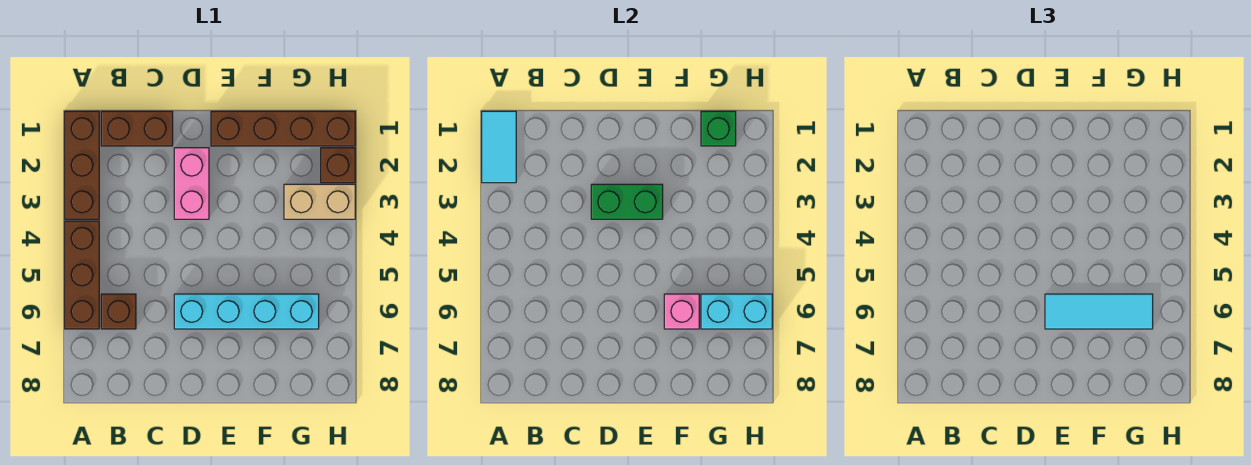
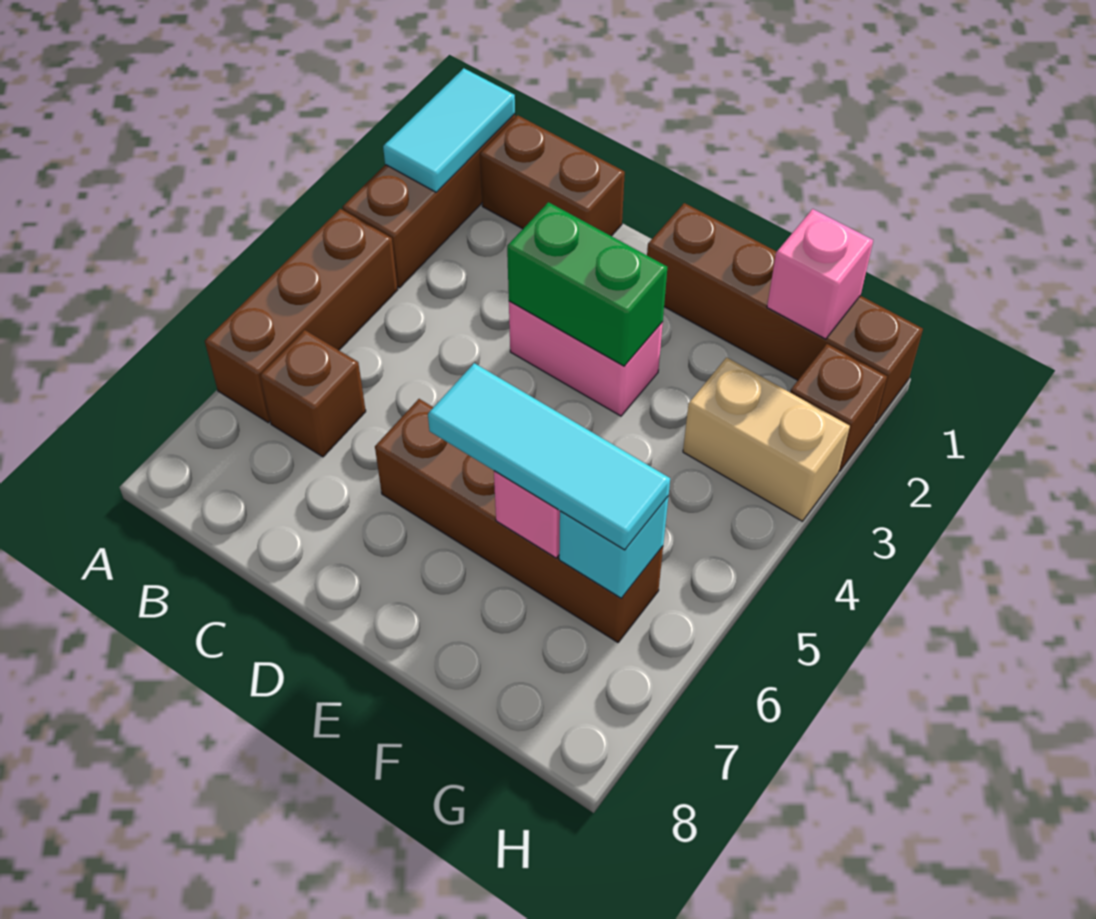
pink 1x2 brick [174,148,209,219] -> pink 1x2 brick turned to [509,301,663,416]
cyan 1x4 brick [174,294,319,329] -> brown 1x4 brick [375,399,663,642]
green 1x1 brick [701,111,736,146] -> pink 1x1 brick [767,209,873,339]
cyan 1x2 brick [701,294,772,329] -> cyan 1x1 brick [559,497,668,598]

